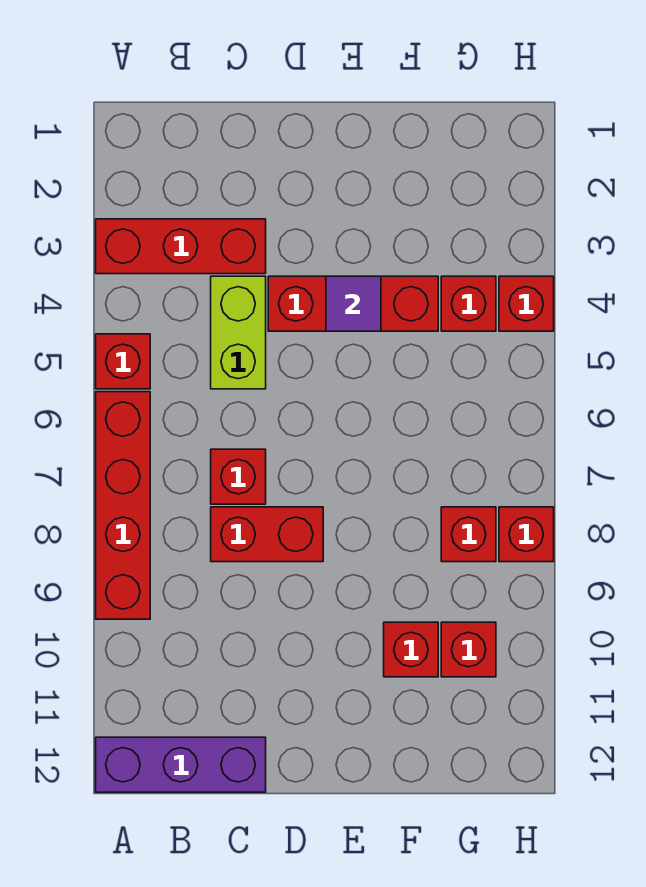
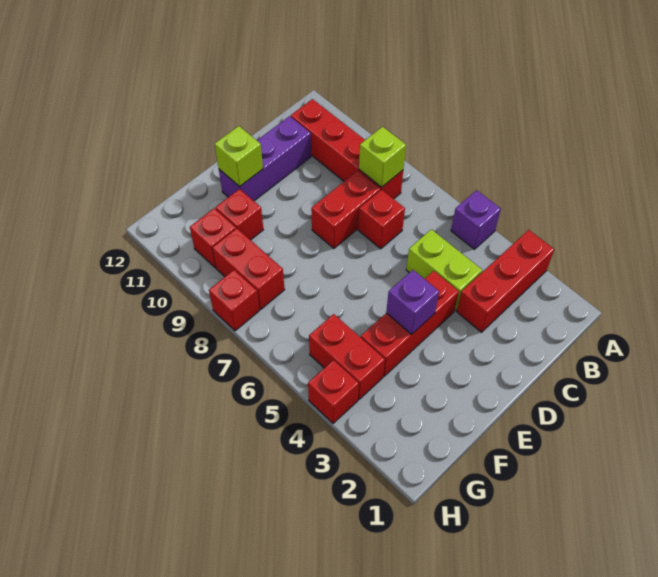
red 1x1 brick [96,334,150,389] -> purple 1x1 brick [451,190,501,249]
red 1x4 brick [96,392,150,619] -> red 1x4 brick moved to [291,99,403,199]
purple 1x3 brick [96,737,266,792] -> purple 1x3 brick moved to [219,116,311,201]
none -> lime 1x1 brick [359,127,406,187]
purple 1x1 tile [326,276,381,331] -> purple 1x1 brick [386,270,439,335]
none -> lime 1x1 brick [215,126,263,187]
red 1x1 brick [441,276,496,331] -> red 1x2 brick [309,314,385,400]
red 1x1 brick [441,507,496,562] -> red 1x2 brick [212,228,285,309]

